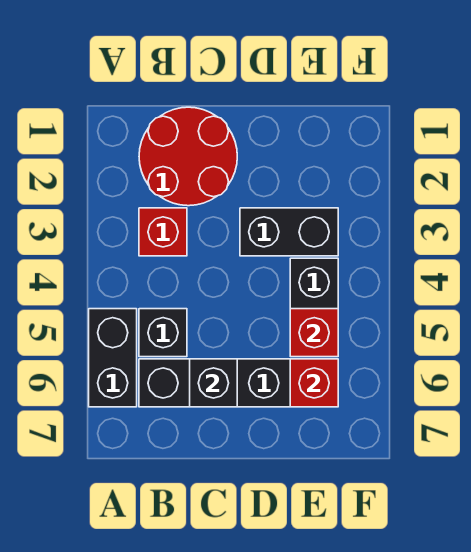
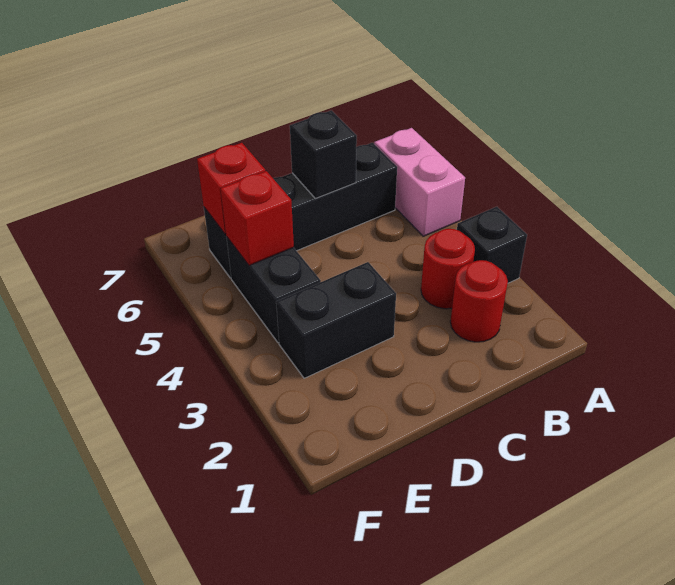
black 1x2 brick [89,309,137,407] -> pink 1x2 brick [374,128,465,236]
red 2x2 round brick [139,107,237,206] -> red 1x1 round brick [450,260,508,342]
red 1x1 brick [139,208,187,256] -> red 1x1 round brick [421,229,475,309]
black 1x1 brick [139,309,187,357] -> black 1x1 brick moved to [457,207,527,283]

